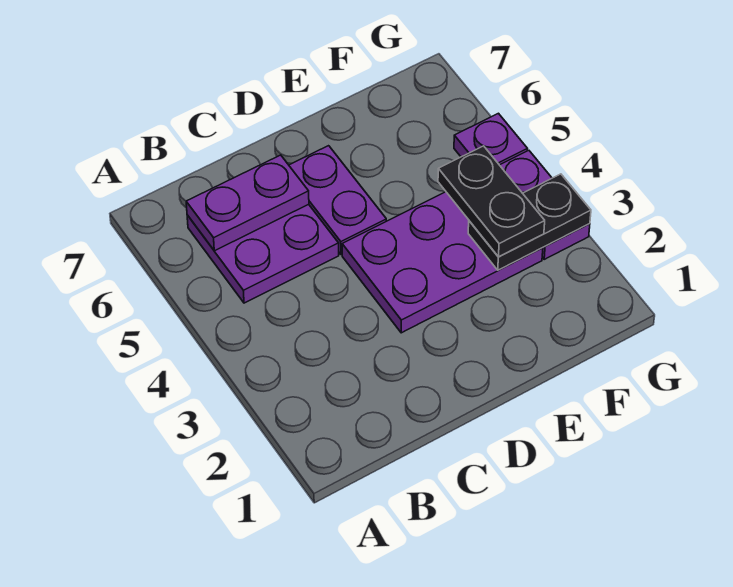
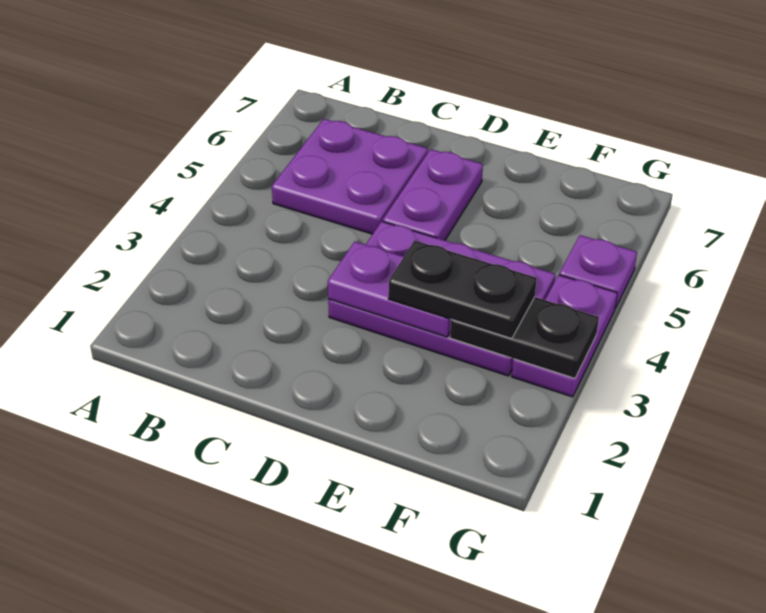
purple 1x2 plate [186,155,309,251] -> purple 1x2 plate moved to [328,242,451,337]
black 1x2 plate [438,146,545,257] -> black 1x2 plate turned to [388,240,537,339]

